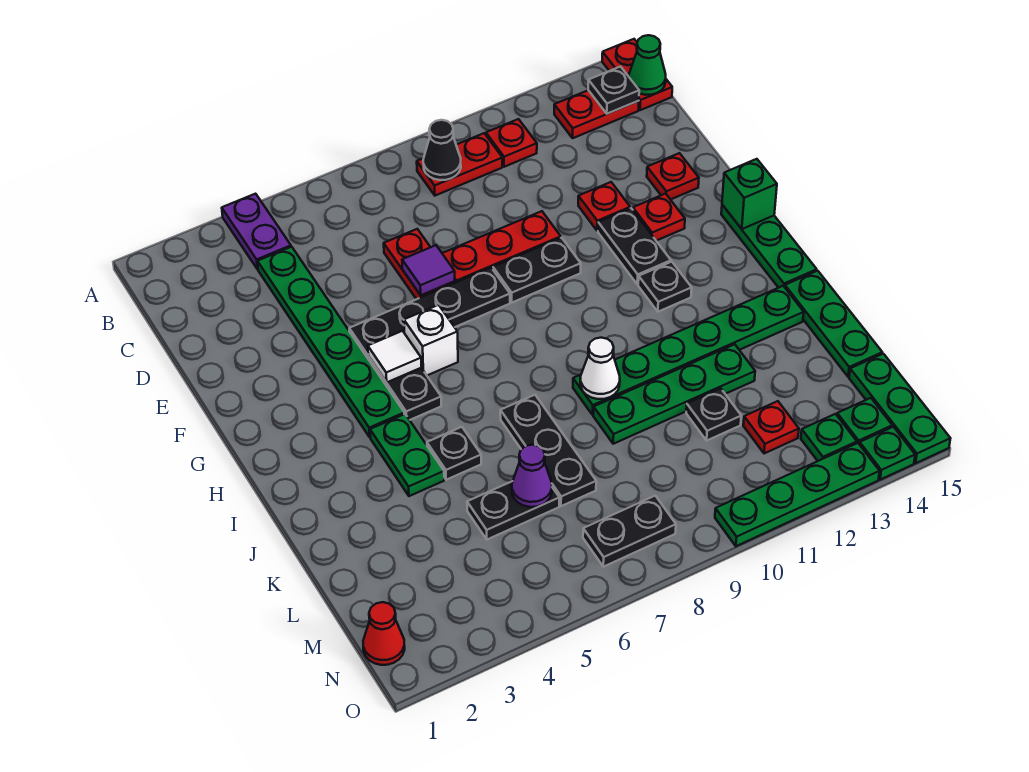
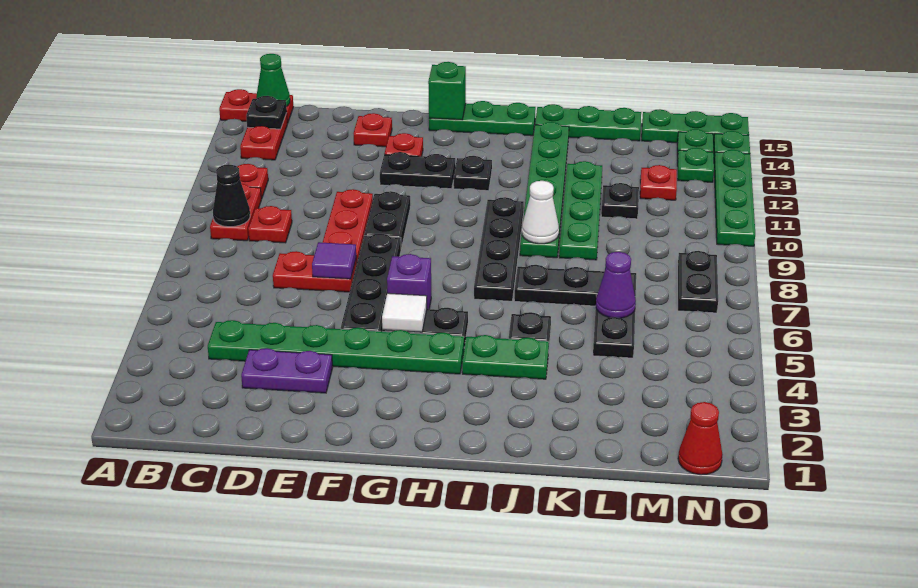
purple 1x2 plate [222,194,291,269] -> purple 1x2 plate moved to [241,348,333,393]
red 1x1 plate [578,182,630,231] -> red 1x1 plate moved to [248,206,292,243]
white 1x1 brick [404,305,458,375] -> purple 1x1 brick [387,254,431,309]
none -> black 1x4 plate [474,197,524,301]

